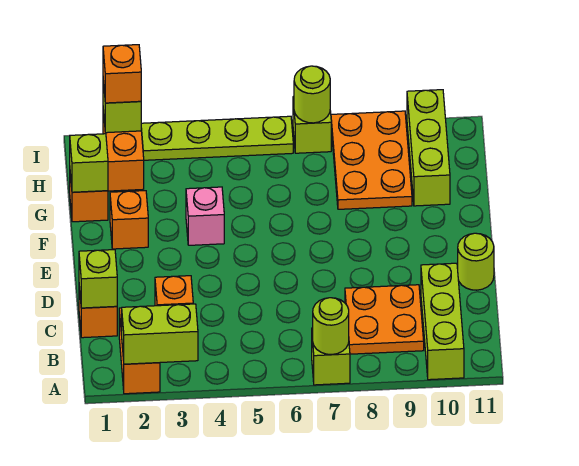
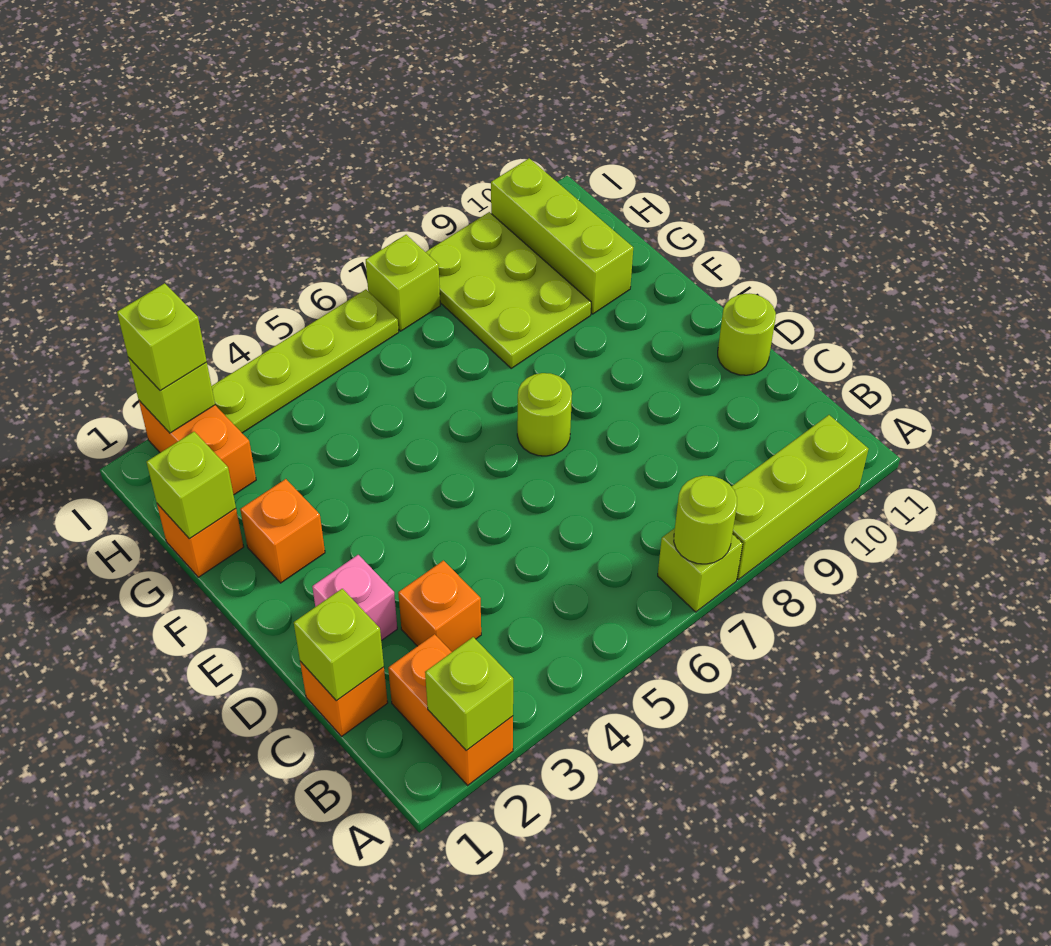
lime 1x2 brick [122,304,198,364] -> lime 1x1 brick [425,637,513,751]
lime 1x3 brick [421,263,464,380] -> lime 1x3 brick turned to [731,415,868,579]
orange 2x2 plate [345,285,424,354] -> none
pink 1x1 brick [186,187,224,245] -> pink 1x1 brick moved to [312,555,397,641]
orange 2x3 plate [331,111,412,209] -> lime 2x3 plate [426,212,591,368]
orange 1x1 brick [103,45,141,103] -> lime 1x1 brick [117,283,207,391]
lime 1x1 round brick [294,66,330,123] -> lime 1x1 round brick moved to [517,373,572,456]

